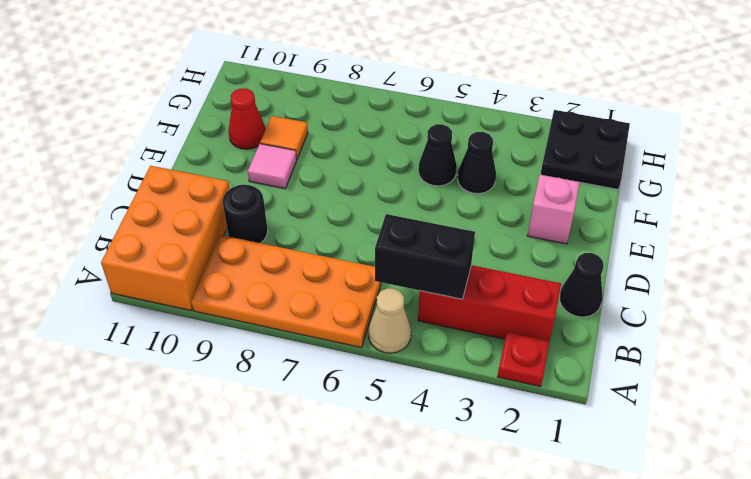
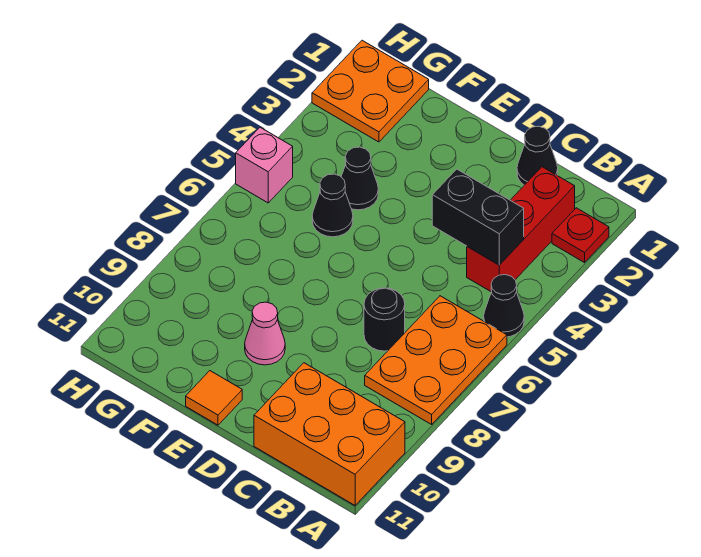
tan 1x1 cone [368,288,411,353] -> black 1x1 cone [484,275,524,337]
orange 2x4 plate [191,235,382,348] -> orange 2x3 plate [365,296,507,424]
black 1x2 brick [375,214,475,299] -> black 1x2 brick turned to [432,169,524,265]
black 1x1 round brick [222,185,268,243] -> black 1x1 round brick moved to [364,288,405,351]
pink 1x1 brick [527,175,580,244] -> pink 1x1 brick moved to [236,127,293,203]
pink 1x1 tile [248,144,297,188] -> pink 1x1 cone [245,302,285,365]
orange 1x1 tile [260,116,308,159] -> orange 1x1 tile moved to [186,371,242,425]
red 1x1 cone [228,88,266,149] -> none
black 2x2 plate [540,110,630,190] -> orange 2x2 plate [312,40,429,142]

